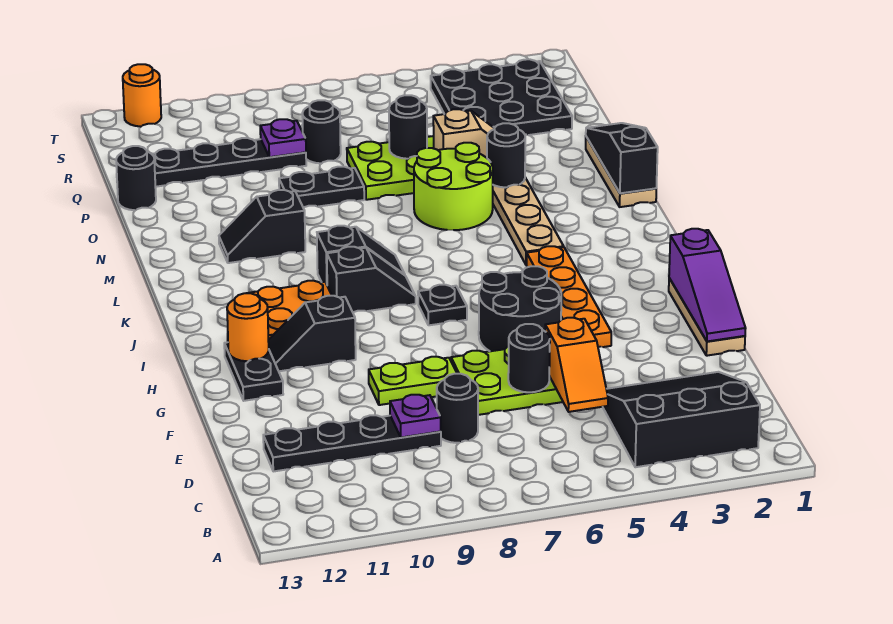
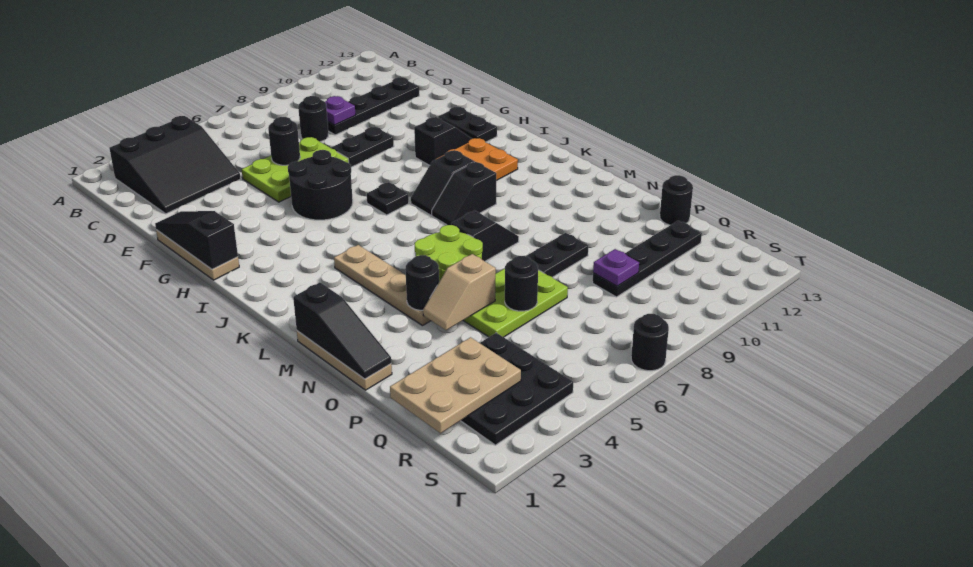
orange 1x2 slope [545,318,608,412] -> none
purple 1x3 slope [669,229,746,341] -> black 1x3 slope [155,211,238,269]
lime 1x2 plate [369,357,457,405] -> black 1x2 plate [331,127,394,167]
orange 1x4 plate [527,246,611,347] -> none
orange 1x1 round brick [227,293,269,361] -> none
black 1x2 slope [219,190,305,263] -> black 1x2 slope moved to [451,210,519,261]
none -> tan 2x3 plate [390,337,521,433]
black 1x1 round brick [302,100,341,163] -> black 1x1 round brick moved to [631,314,669,371]
orange 1x1 round brick [123,64,161,127] -> none

